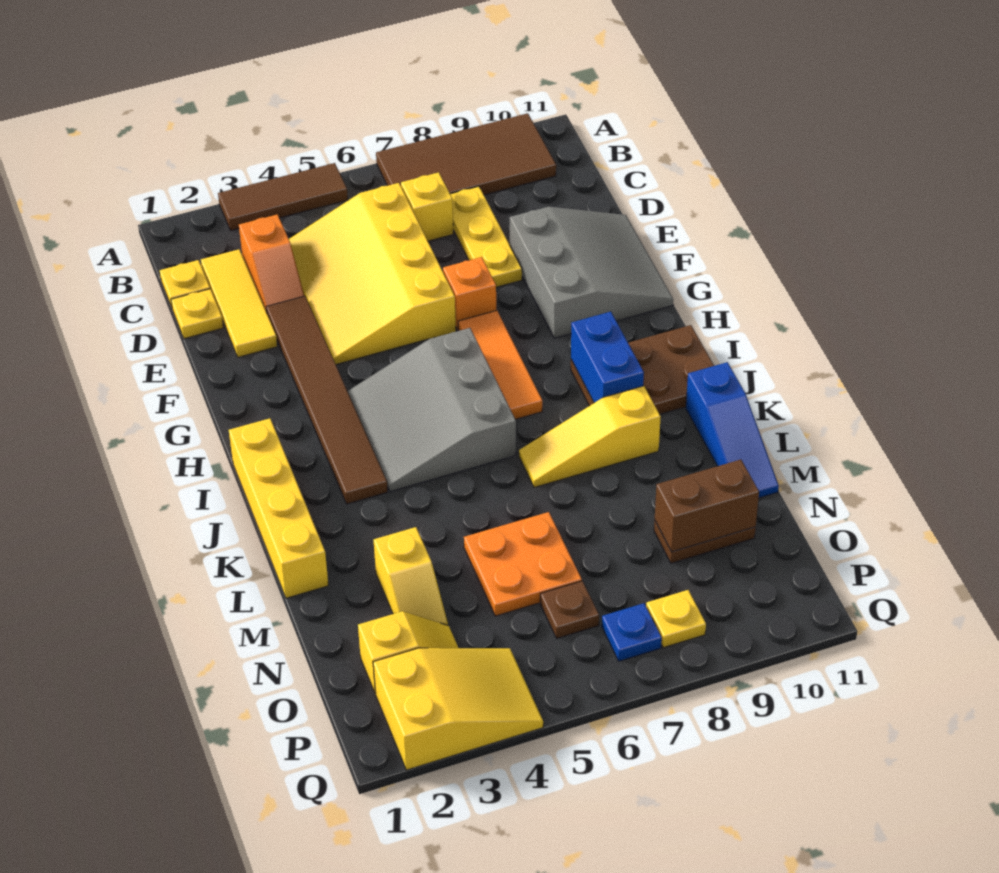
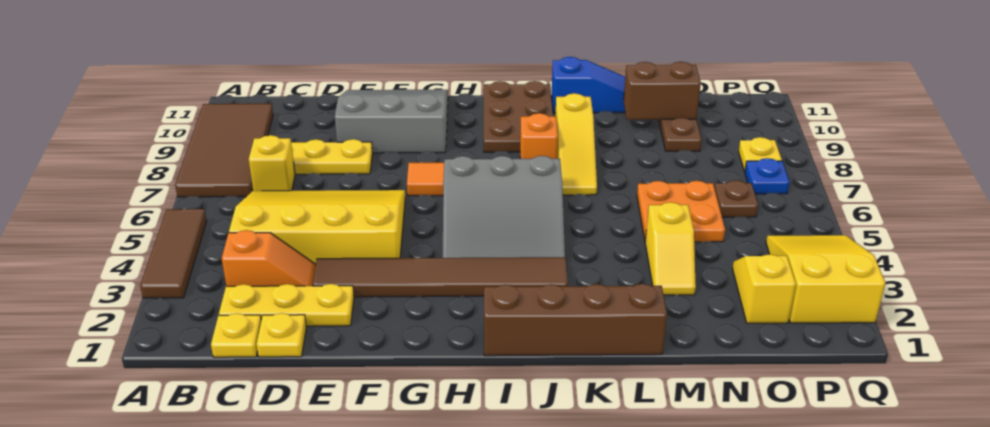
yellow 1x3 tile [201,249,277,357] -> yellow 1x3 plate [219,284,354,326]
yellow 3x4 slope [289,183,456,364] -> yellow 3x4 slope turned to [229,190,405,265]
orange 1x1 brick [443,257,496,331] -> orange 1x1 brick moved to [520,113,558,159]
yellow 1x4 brick [229,418,329,598] -> brown 1x4 brick [484,284,667,356]
blue 1x2 brick [571,312,644,403] -> none
yellow 1x2 slope [374,527,448,625] -> yellow 1x2 slope turned to [645,202,696,295]
brown 1x2 brick [655,460,759,552] -> brown 1x2 brick turned to [624,62,701,120]

